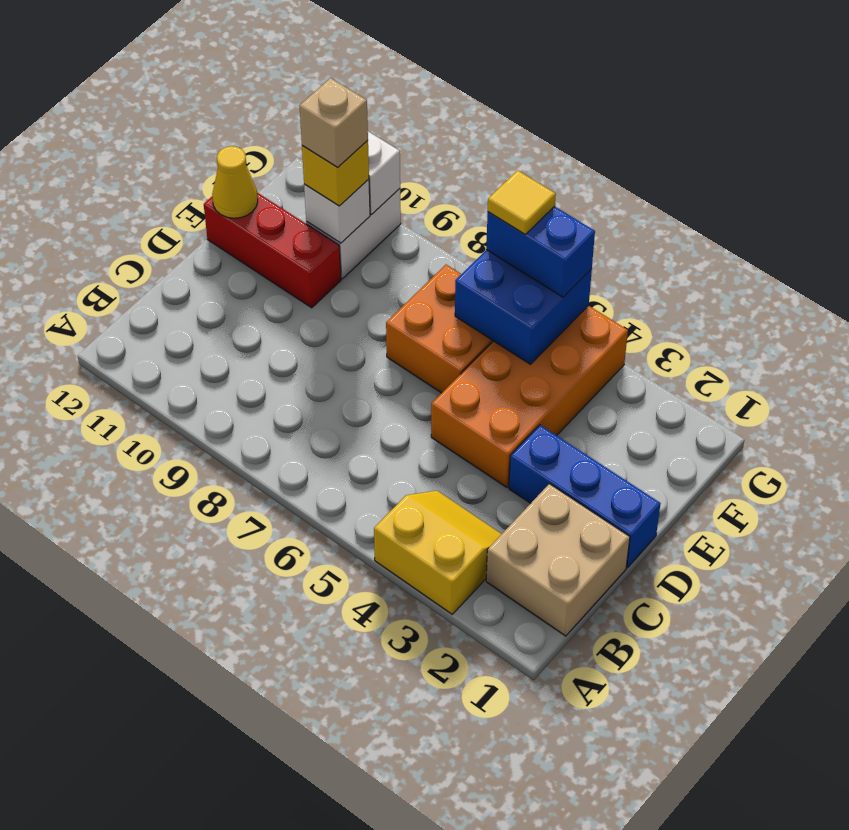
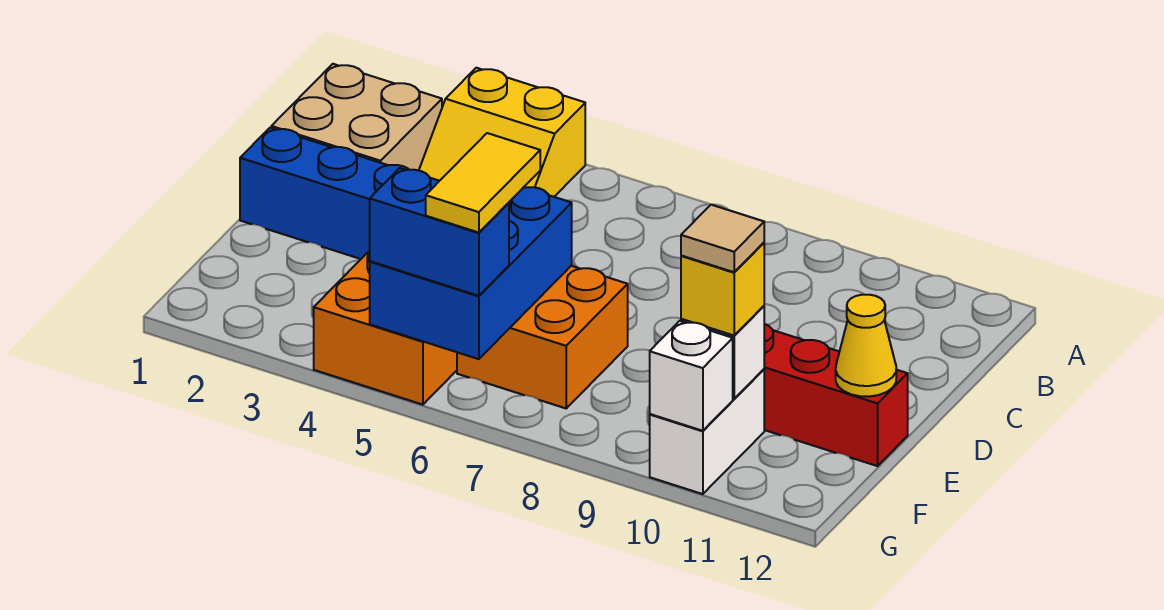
blue 2x2 brick [455,250,592,364] -> blue 2x3 brick [370,187,572,359]
tan 1x1 brick [300,78,368,167] -> tan 1x1 tile [681,205,764,272]
yellow 1x1 tile [488,170,556,235] -> yellow 1x2 tile [426,133,540,233]

